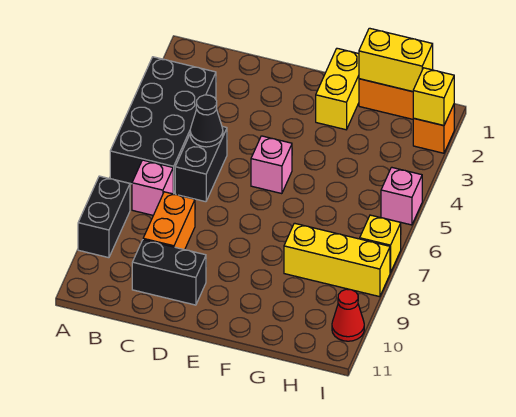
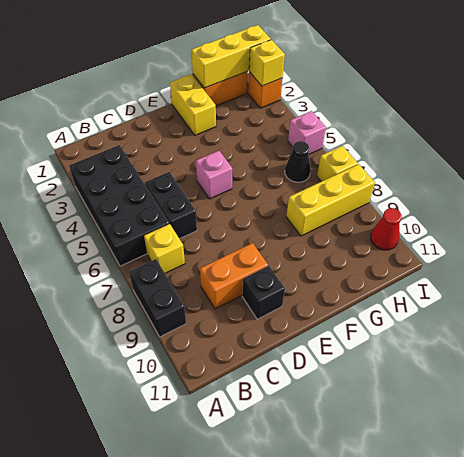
pink 1x1 brick [132,160,173,215] -> yellow 1x1 brick [144,224,185,273]
black 1x1 cone [190,95,223,147] -> black 1x1 cone moved to [285,141,311,182]
orange 1x2 brick [143,192,195,250] -> orange 1x2 brick turned to [200,243,268,309]
black 1x2 brick [132,240,206,305] -> black 1x1 brick [242,266,285,319]
yellow 1x2 brick [359,28,433,92] -> yellow 1x3 brick [191,25,271,88]

